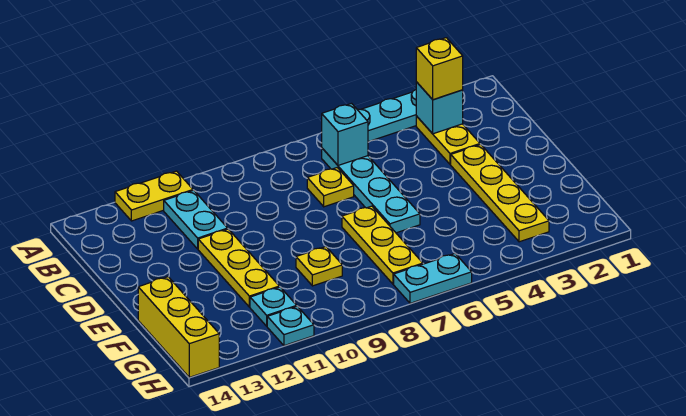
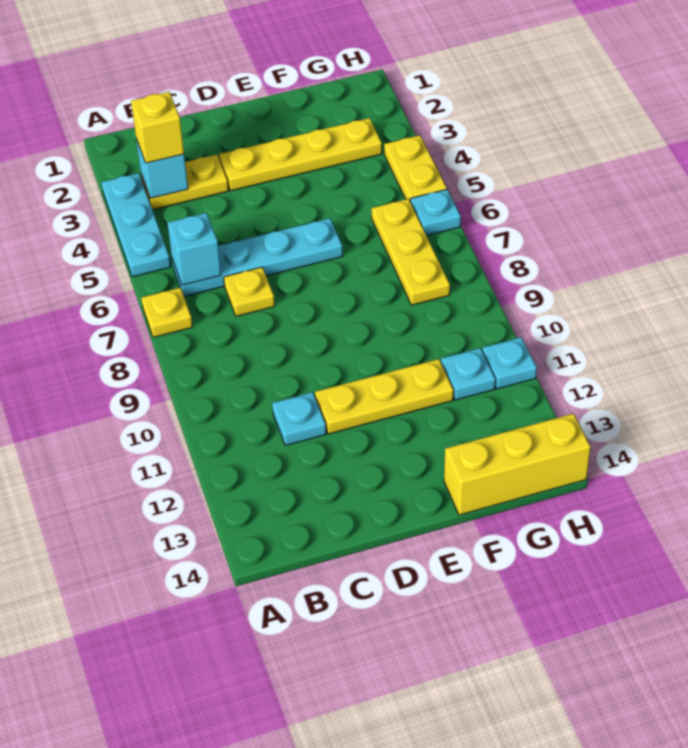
yellow 1x2 plate [115,171,193,221] -> yellow 1x2 plate moved to [384,135,447,200]
cyan 1x2 plate [164,190,228,249] -> cyan 1x1 plate [272,392,326,445]
yellow 1x3 plate [342,206,423,284] -> yellow 1x3 plate turned to [371,199,450,305]
yellow 1x1 plate [296,247,342,286] -> yellow 1x1 plate moved to [141,288,192,337]
cyan 1x2 plate [394,254,472,303] -> cyan 1x1 plate [410,189,461,235]

